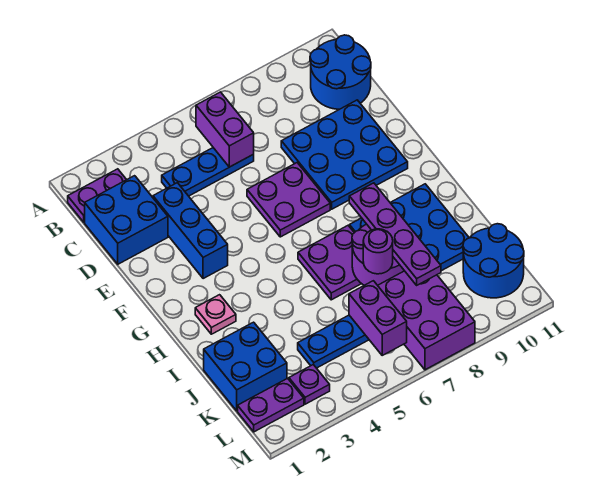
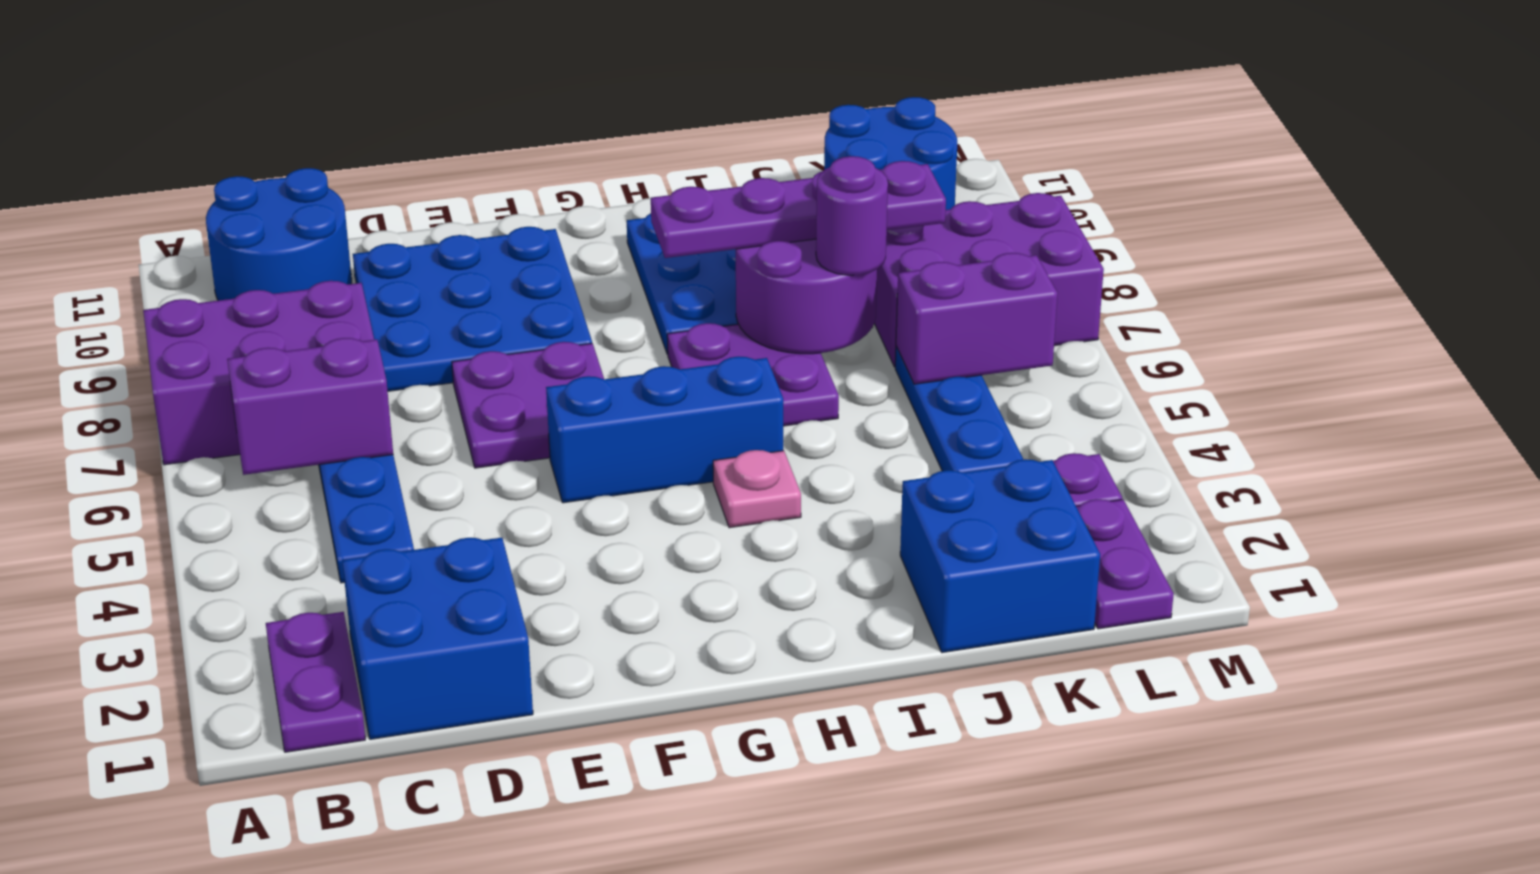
none -> purple 2x3 brick [143,281,374,465]
blue 1x3 brick [153,183,228,279] -> blue 1x3 brick moved to [546,356,783,503]
pink 1x1 plate [195,295,236,334] -> pink 1x1 plate moved to [713,450,801,528]

